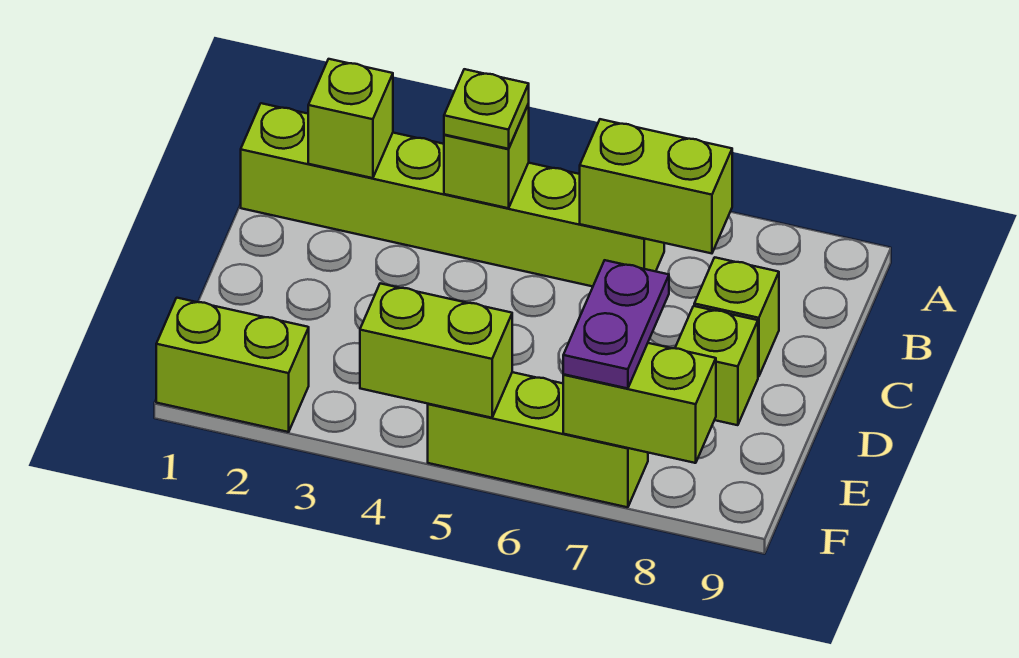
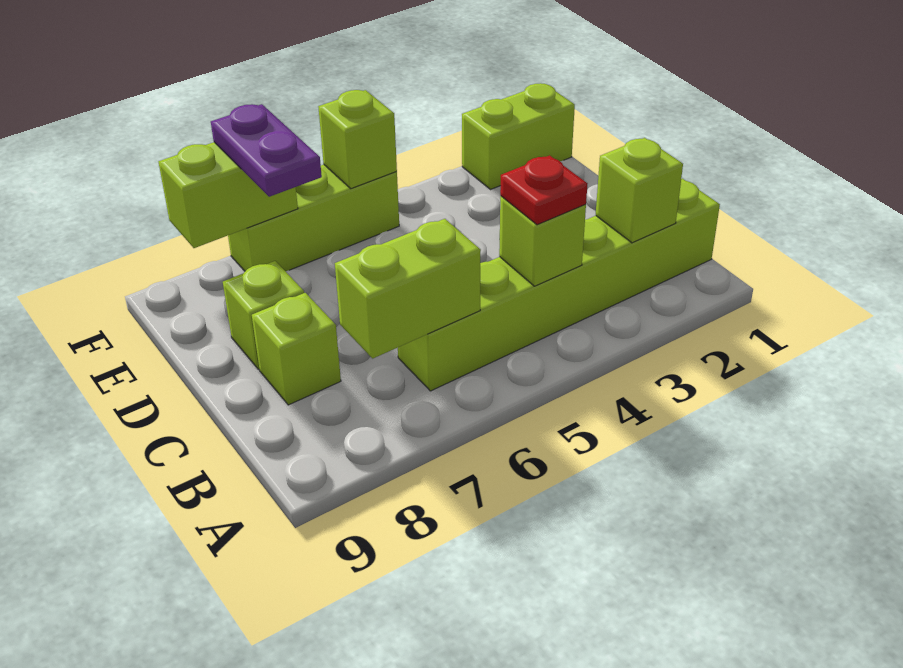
lime 1x1 plate [444,69,529,149] -> red 1x1 plate [500,155,587,225]
lime 1x2 brick [360,283,512,418] -> lime 1x1 brick [318,90,397,189]

